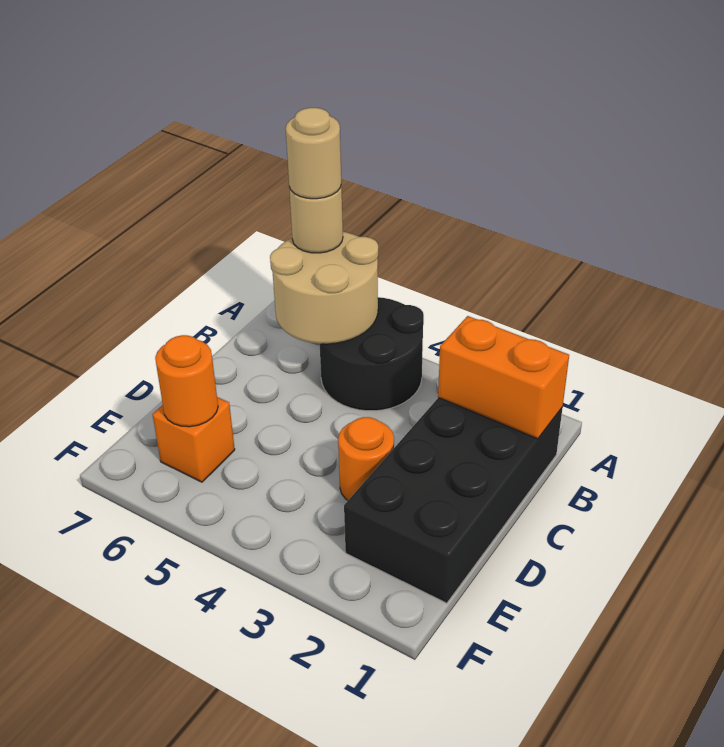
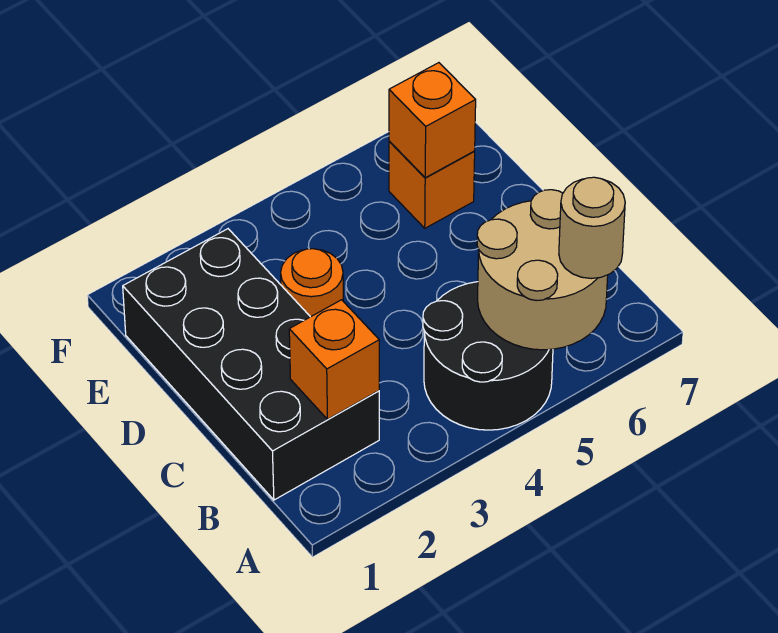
tan 1x1 round brick [286,108,341,199] -> none
orange 1x2 brick [438,316,569,439] -> orange 1x1 brick [289,300,379,419]
orange 1x1 round brick [155,335,218,427] -> orange 1x1 brick [389,63,476,178]

